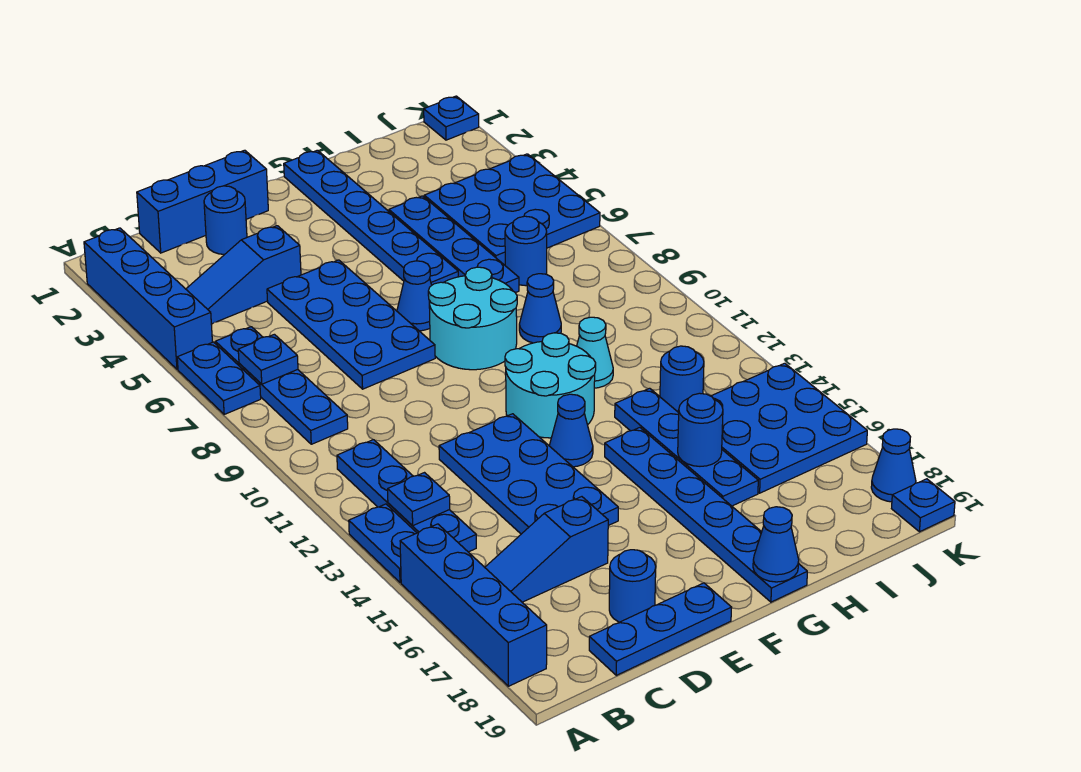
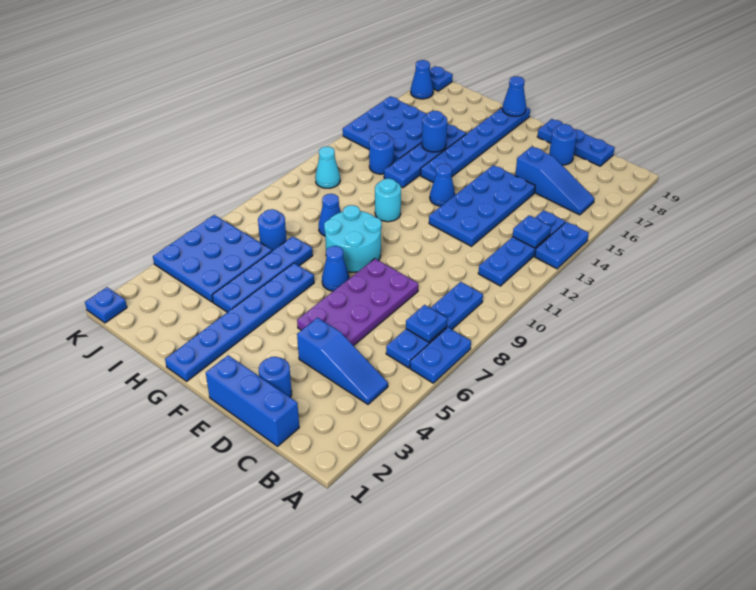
blue 1x4 brick [84,228,212,369] -> none
blue 1x4 brick [400,524,547,686] -> none
blue 2x4 plate [267,260,435,389] -> purple 2x4 plate [297,259,418,346]
cyan 2x2 round brick [505,333,596,438] -> cyan 1x1 round brick [375,179,401,222]
cyan 1x1 cone [577,317,613,388] -> cyan 1x1 cone moved to [315,146,340,188]

